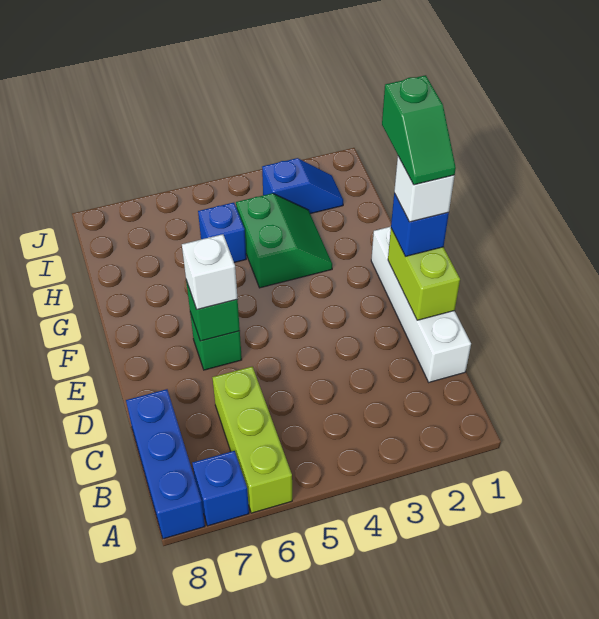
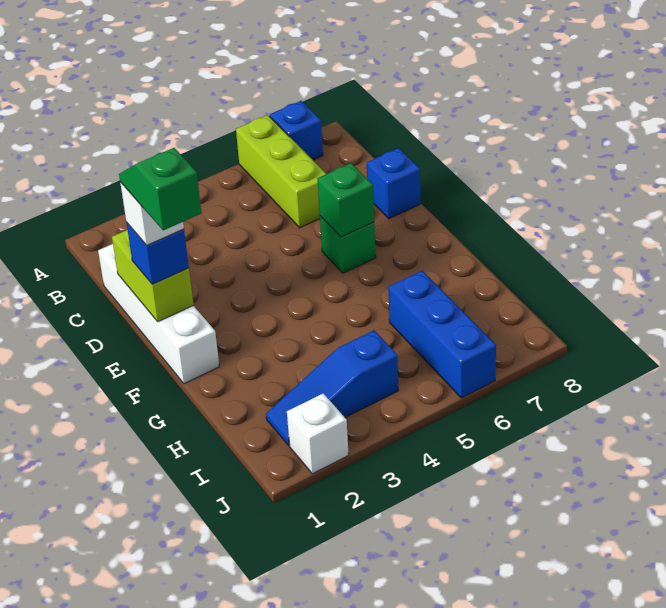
blue 1x3 brick [126,389,205,539] -> blue 1x3 brick moved to [388,271,496,398]
white 1x1 brick [182,234,237,310] -> white 1x1 brick moved to [287,393,349,474]
green 2x2 slope [236,193,332,288] -> none
blue 1x1 brick [198,203,246,263] -> blue 1x1 brick moved to [367,148,421,219]
blue 1x2 slope [262,158,343,214] -> blue 1x3 slope [266,330,399,445]

